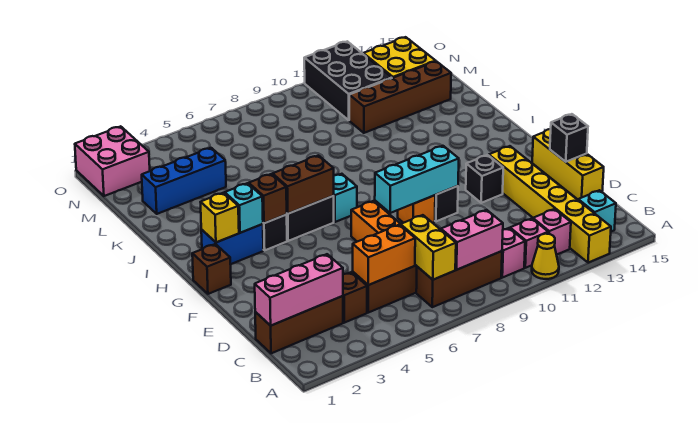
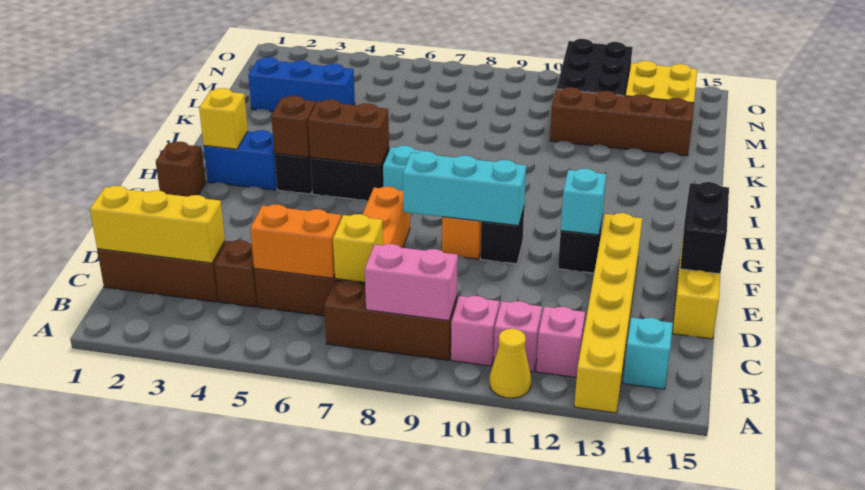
yellow 1x2 brick [401,215,456,280] -> yellow 1x1 brick [333,214,383,282]
pink 1x3 brick [255,254,343,326] -> yellow 1x3 brick [90,186,225,263]
black 1x1 brick [550,114,588,162] -> black 1x2 brick [680,182,729,274]
cyan 1x1 brick [225,183,263,233] -> cyan 1x1 brick moved to [561,169,606,235]
pink 2x2 brick [75,126,150,196] -> none

